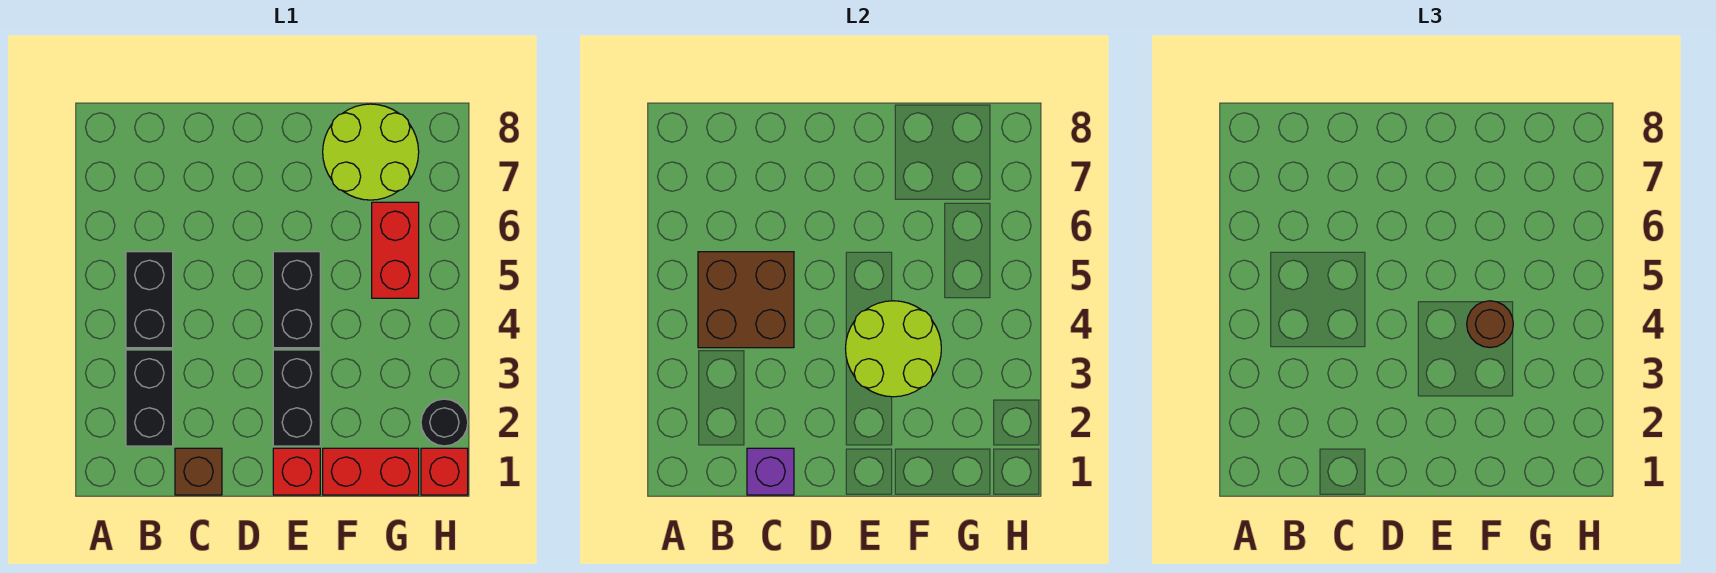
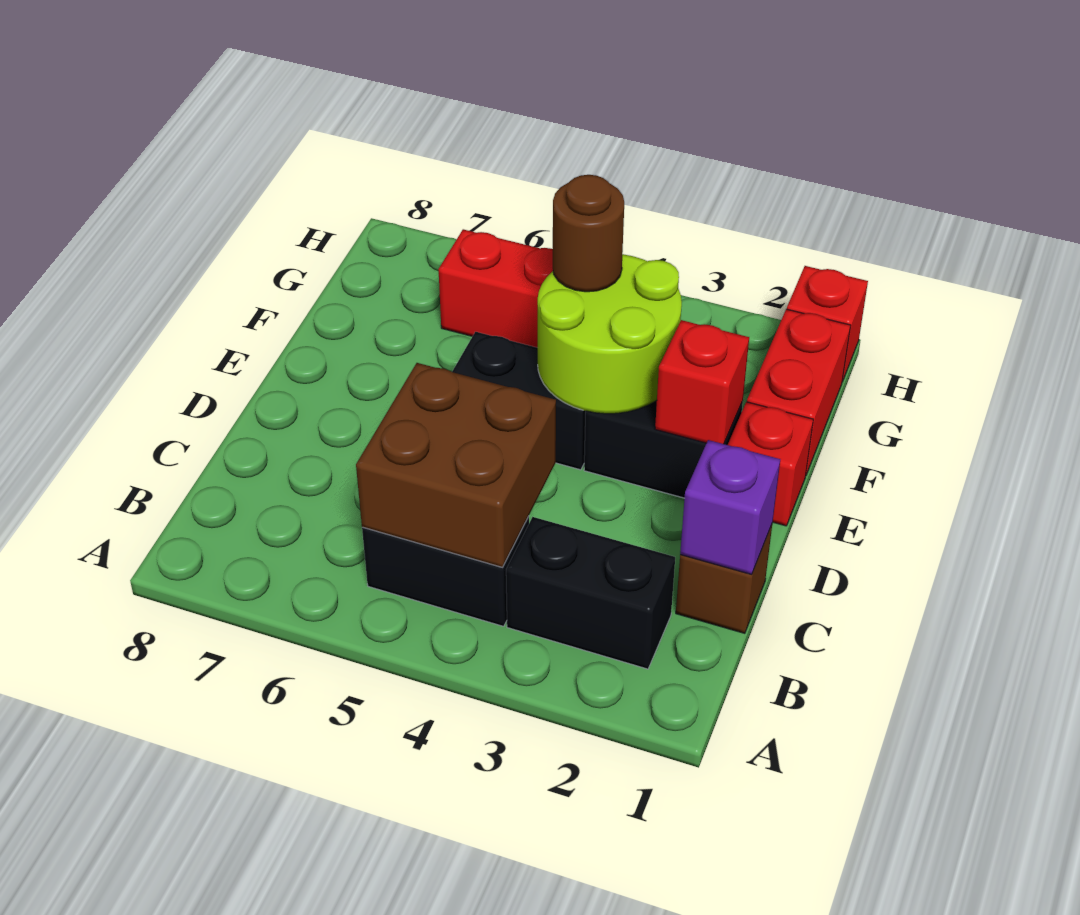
none -> red 1x1 brick [655,320,749,444]
lime 2x2 round brick [323,104,419,200] -> none
black 1x1 round brick [421,399,468,446] -> none

